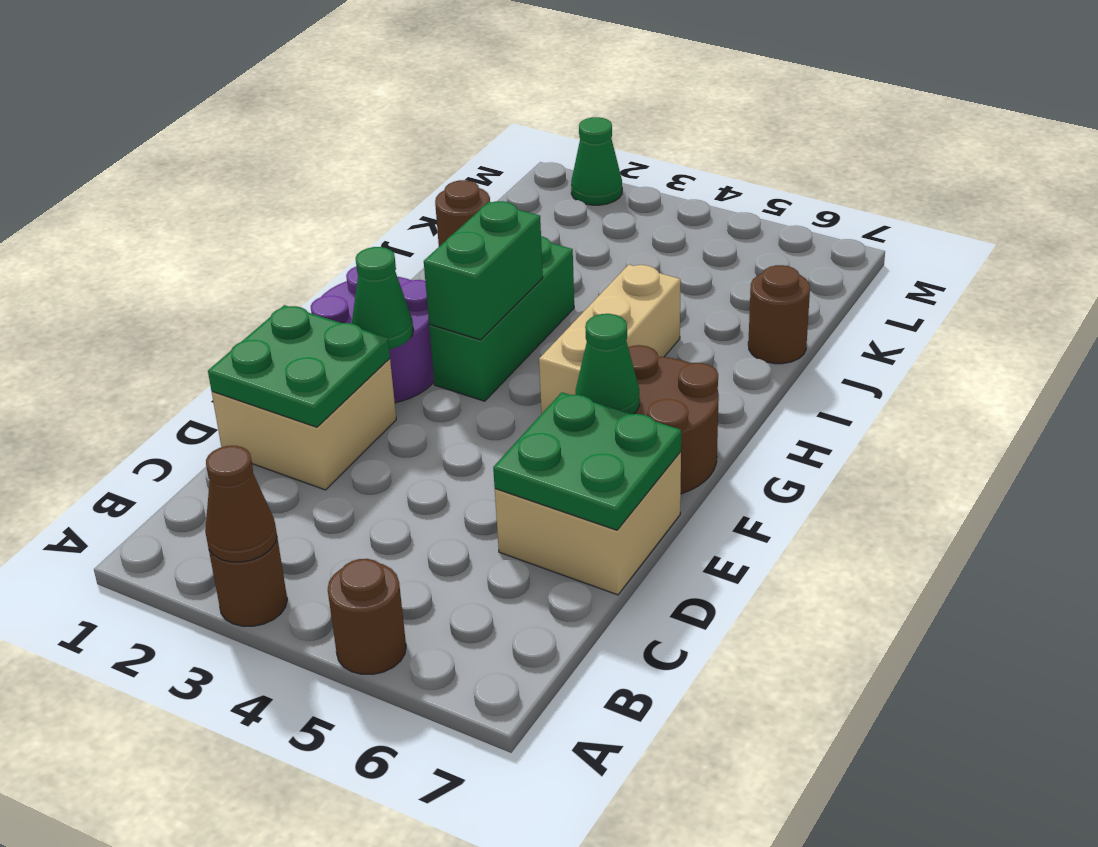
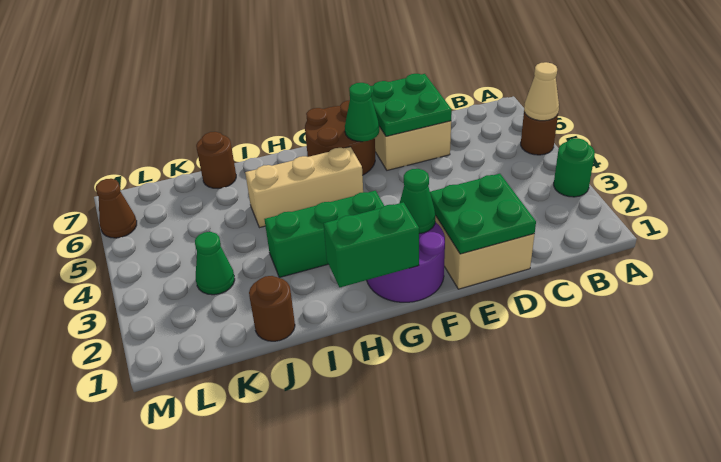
brown 1x1 round brick [209,538,287,626] -> green 1x1 round brick [554,138,595,197]
brown 1x1 cone [205,446,277,562] -> brown 1x1 cone moved to [96,179,137,238]
none -> tan 1x1 cone [524,62,559,121]
green 1x2 brick [424,201,543,340] -> green 1x2 brick moved to [324,202,419,287]
green 1x1 cone [571,117,622,205] -> green 1x1 cone moved to [195,232,235,295]

